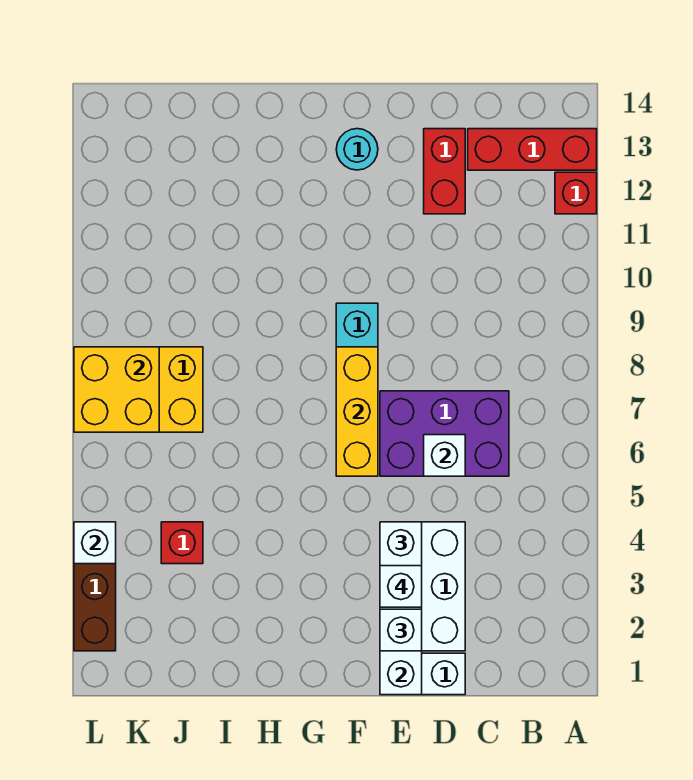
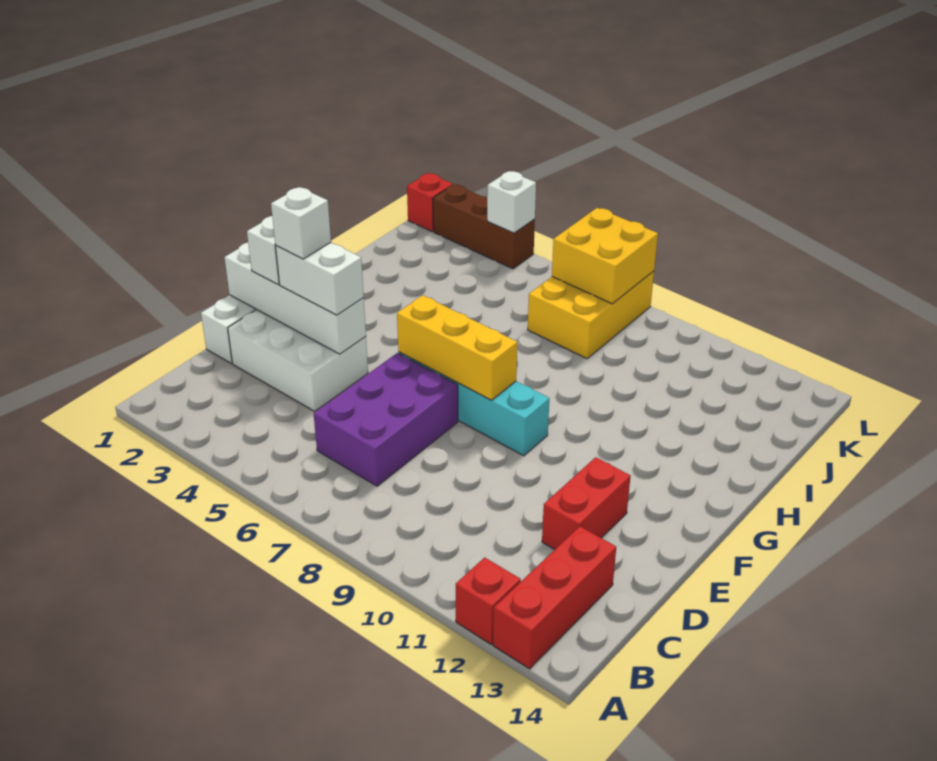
white 1x1 brick [424,435,465,476] -> none
red 1x2 brick [424,129,465,214] -> red 1x2 brick turned to [542,457,631,549]
cyan 1x1 round brick [336,129,378,170] -> none
red 1x1 brick [161,522,203,564] -> red 1x1 brick moved to [407,173,453,232]

